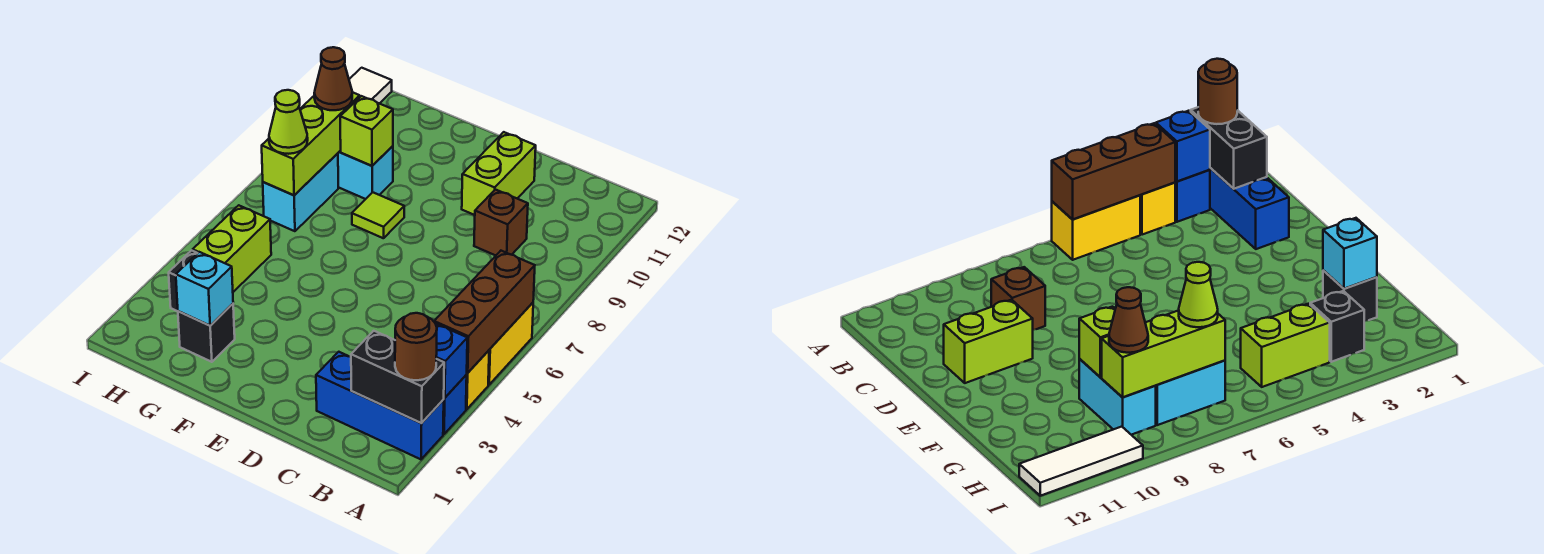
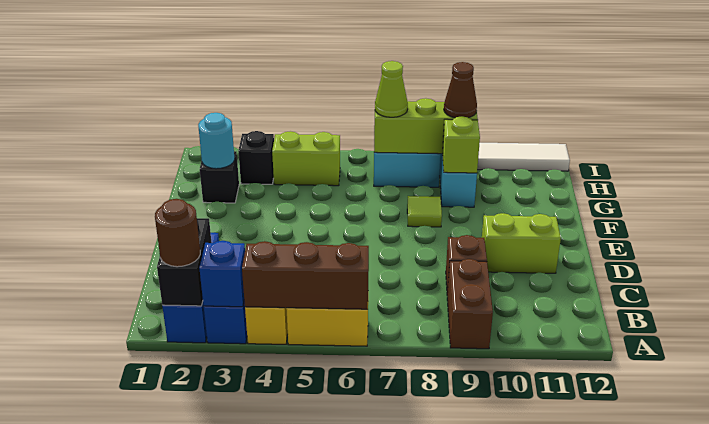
none -> brown 1x2 brick [447,259,493,349]
cyan 1x1 brick [176,252,233,326] -> cyan 1x1 round brick [198,113,235,169]

